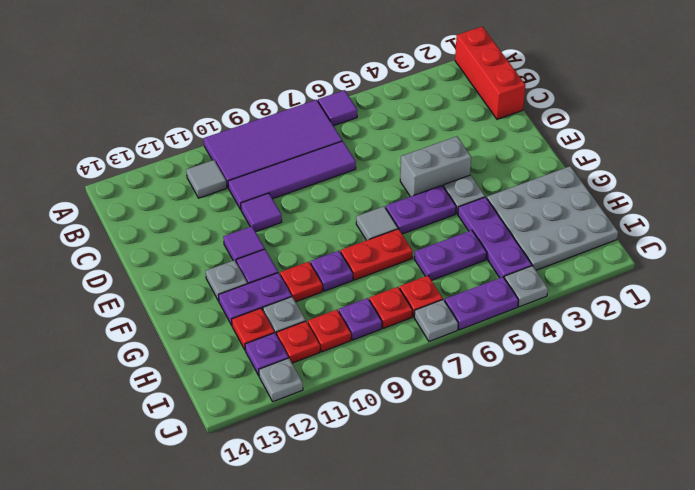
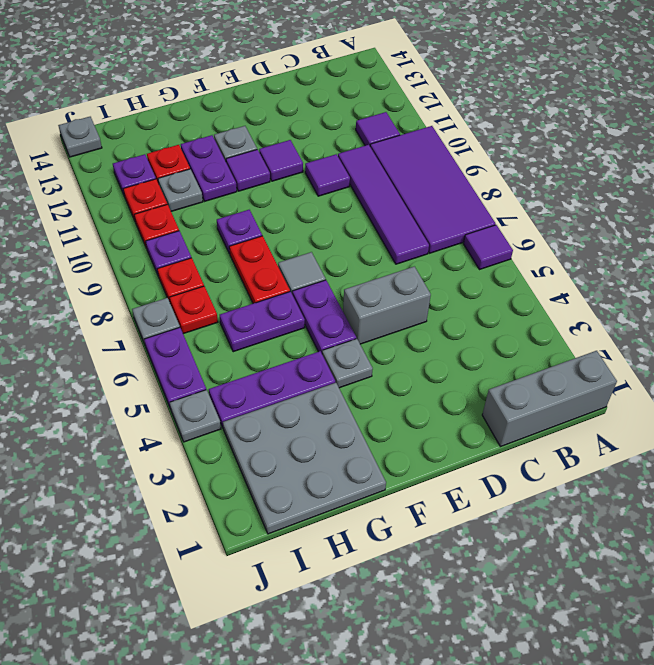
red 1x3 brick [455,27,525,119] -> grey 1x3 brick [482,351,617,446]
grey 1x1 tile [186,160,227,198] -> purple 1x1 tile [356,112,400,146]
grey 1x2 brick [400,136,471,197] -> grey 1x2 brick turned to [343,266,431,344]
red 1x1 plate [280,262,322,302] -> none
purple 1x2 plate [414,230,487,280] -> purple 1x2 plate turned to [220,292,305,352]
grey 1x1 plate [259,358,303,402] -> grey 1x1 plate moved to [58,117,102,157]

